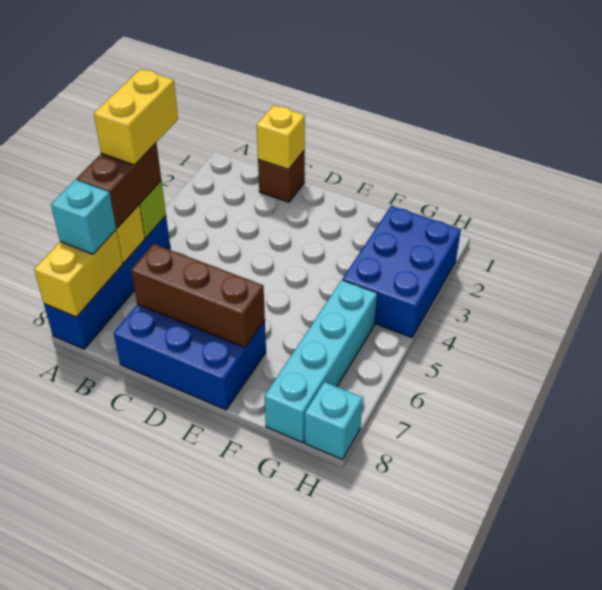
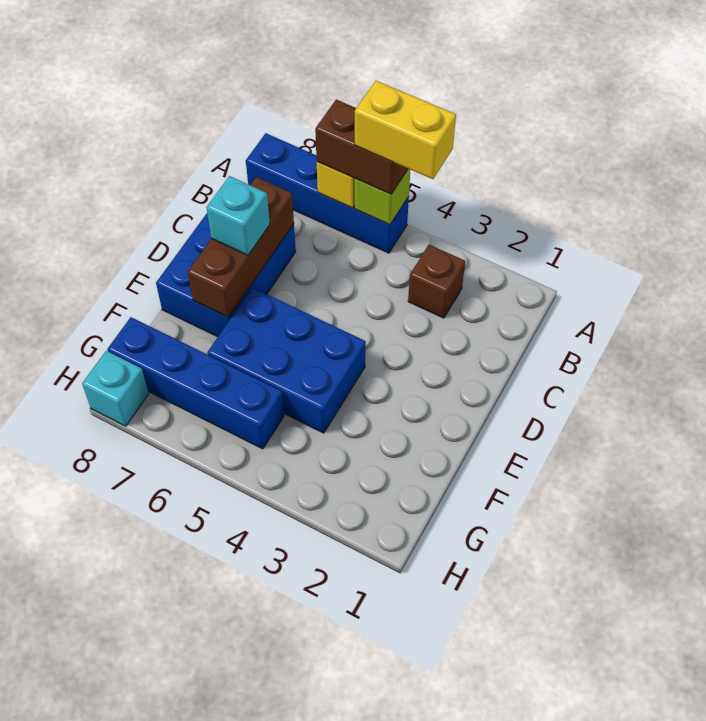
yellow 1x2 brick [34,230,123,317] -> none
cyan 1x1 brick [51,180,116,254] -> cyan 1x1 brick moved to [207,176,270,255]
brown 1x1 brick [258,150,305,202] -> brown 1x1 brick moved to [408,245,465,318]
yellow 1x1 brick [257,105,305,169] -> none
blue 2x3 brick [342,206,461,337] -> blue 2x3 brick moved to [207,288,366,433]
cyan 1x4 brick [264,280,377,442] -> blue 1x4 brick [107,317,284,449]

